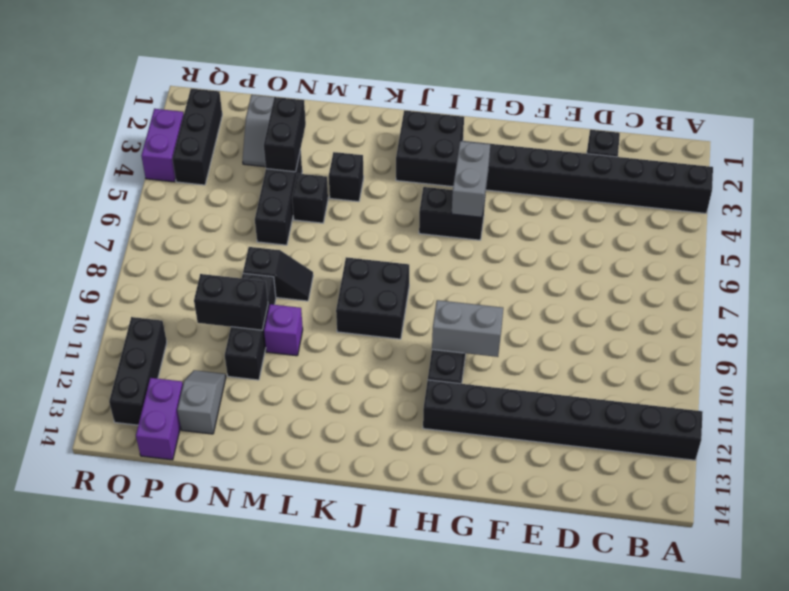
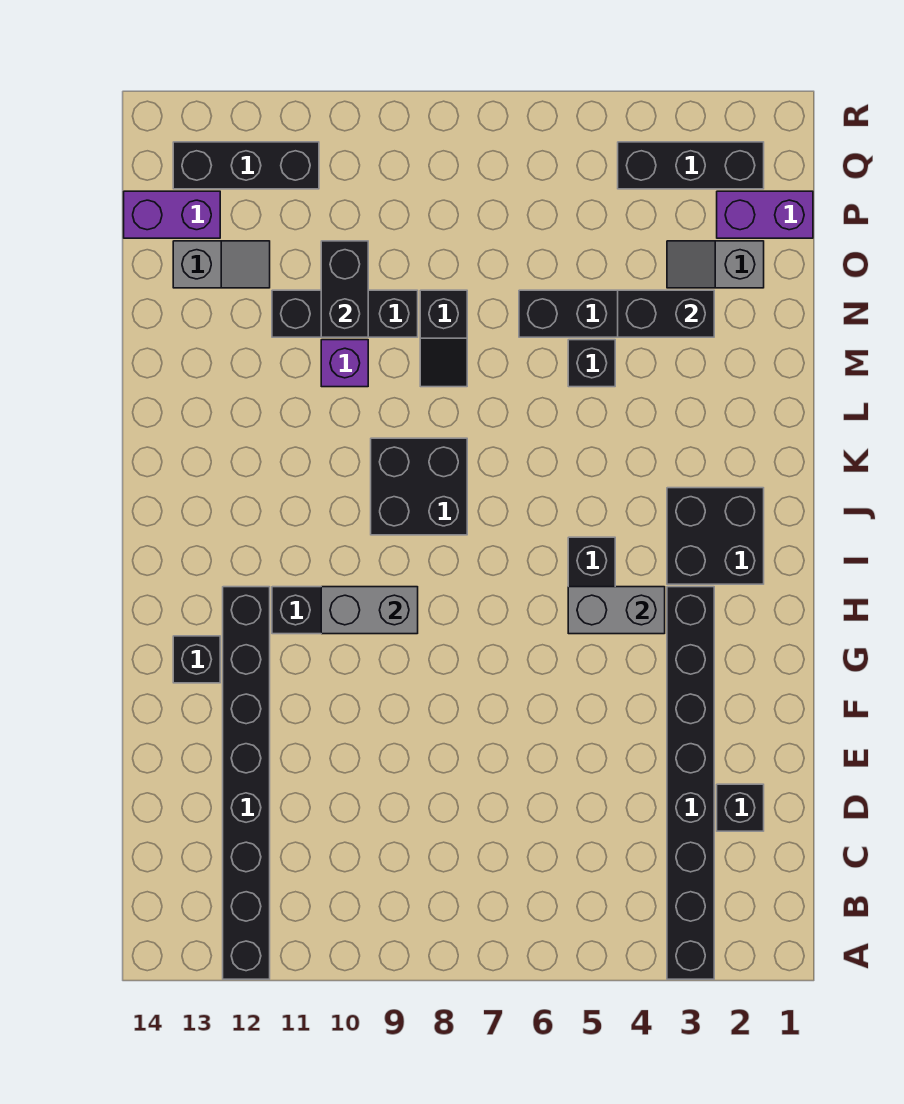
grey 1x2 brick [432,300,503,357] -> grey 1x2 brick turned to [321,587,418,634]
black 1x1 brick [329,152,364,202] -> black 1x1 brick moved to [173,636,220,683]
purple 1x2 brick [141,109,184,182] -> purple 1x2 brick moved to [717,191,813,238]

